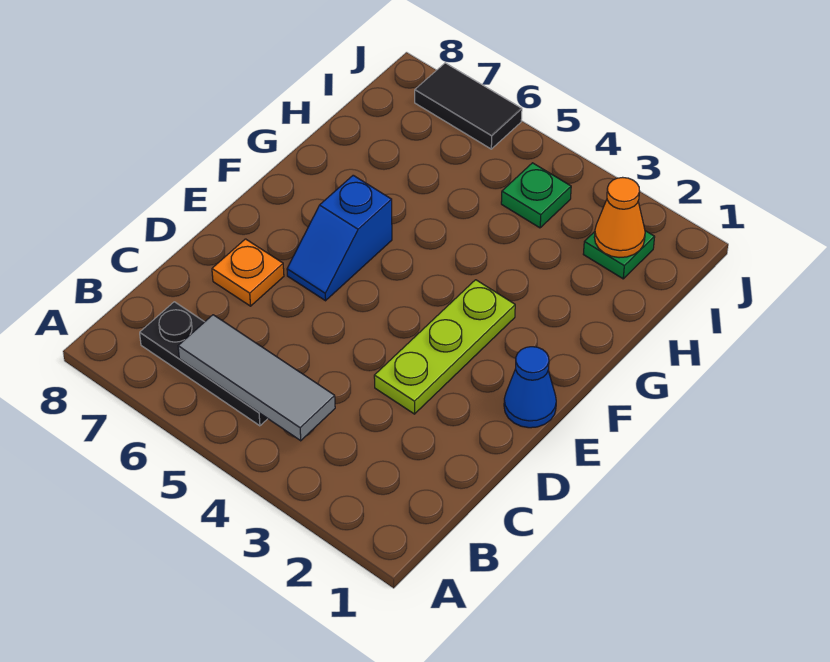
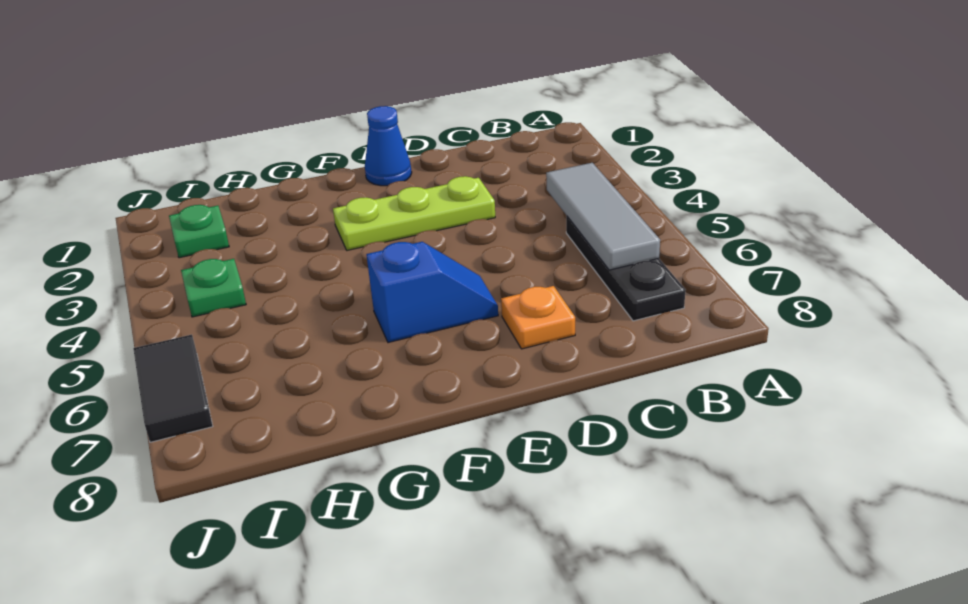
orange 1x1 cone [594,177,645,258] -> none

